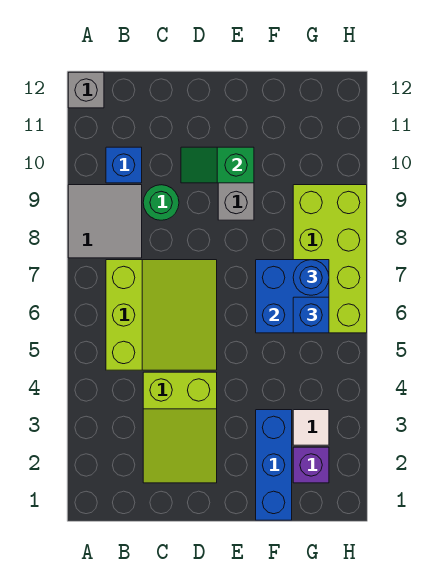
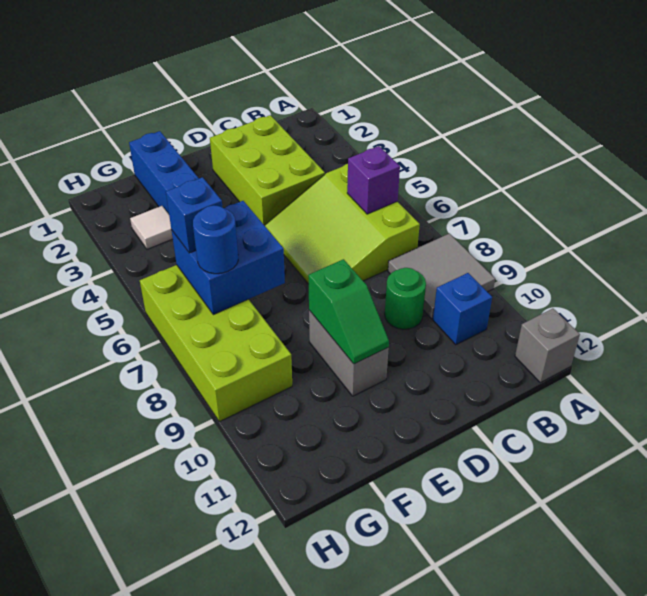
lime 2x3 slope [143,372,217,483] -> lime 2x3 brick [210,115,325,225]
green 1x2 slope [181,147,254,183] -> green 1x2 slope turned to [308,259,389,364]
purple 1x1 brick [293,447,329,483] -> purple 1x1 brick moved to [347,146,400,214]

